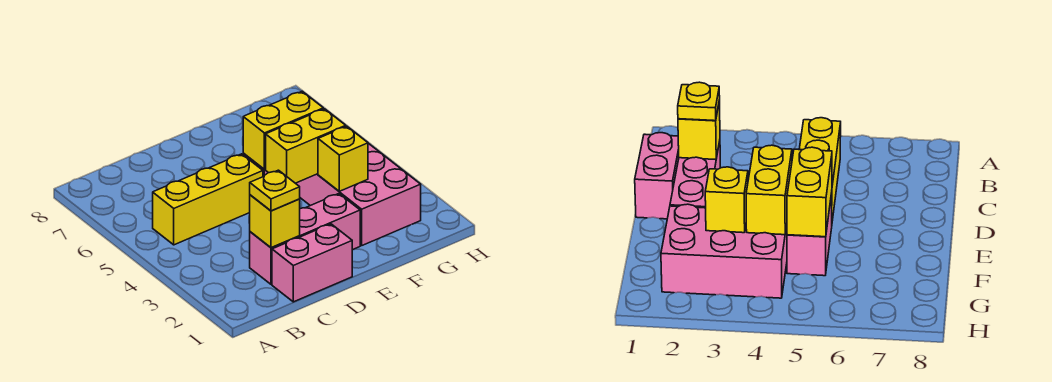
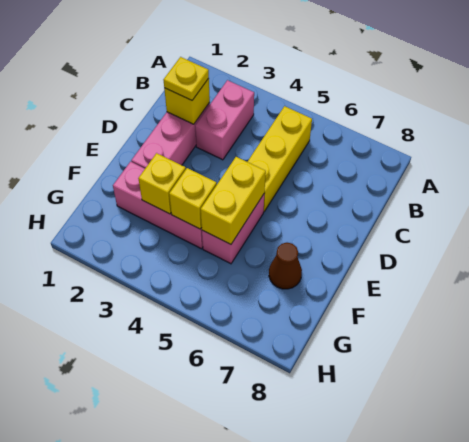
pink 1x2 brick [272,224,352,302] -> pink 1x2 brick moved to [195,80,254,160]
yellow 1x2 brick [266,109,346,183] -> yellow 1x1 brick [169,168,217,229]
pink 2x3 brick [296,143,421,245] -> pink 1x3 brick [113,162,203,249]
none -> brown 1x1 cone [269,243,302,289]

